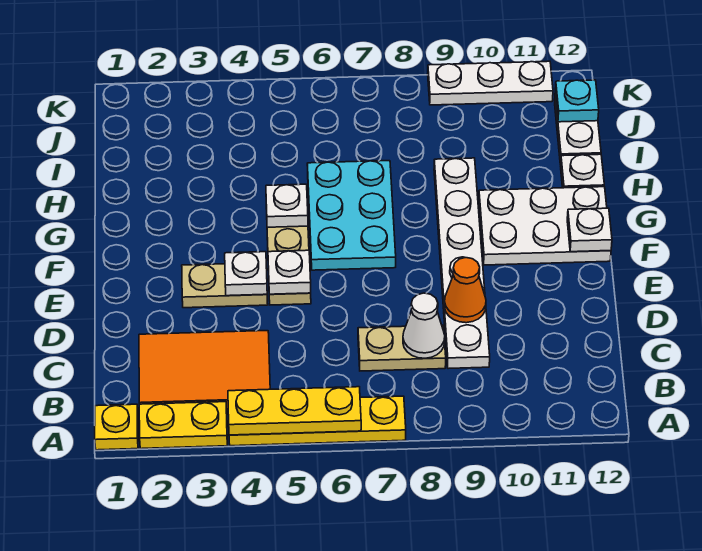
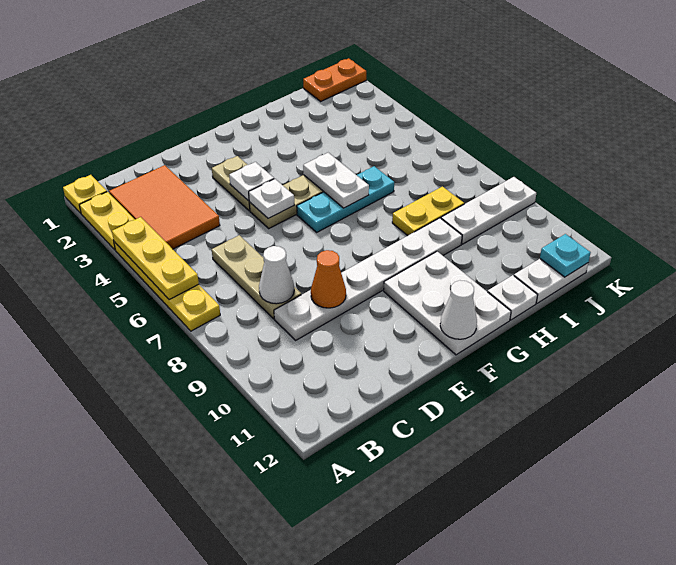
tan 1x2 plate [358,325,446,371] -> tan 1x3 plate [212,235,301,319]
cyan 2x3 plate [307,161,396,270] -> cyan 1x3 plate [297,166,394,232]
white 1x1 plate [567,208,612,252] -> white 1x1 cone [440,281,477,339]
white 1x1 plate [266,184,308,227] -> white 1x2 plate [303,153,369,208]
none -> yellow 1x2 plate [392,186,464,236]
none -> orange 1x2 plate [303,58,366,101]
white 1x3 plate [428,61,553,105] -> white 1x3 plate turned to [441,177,536,244]

